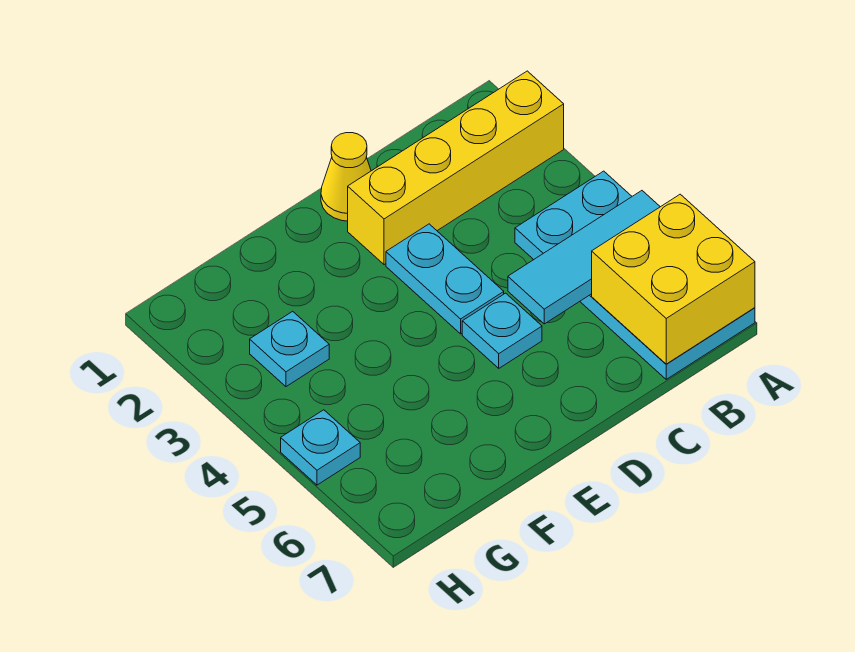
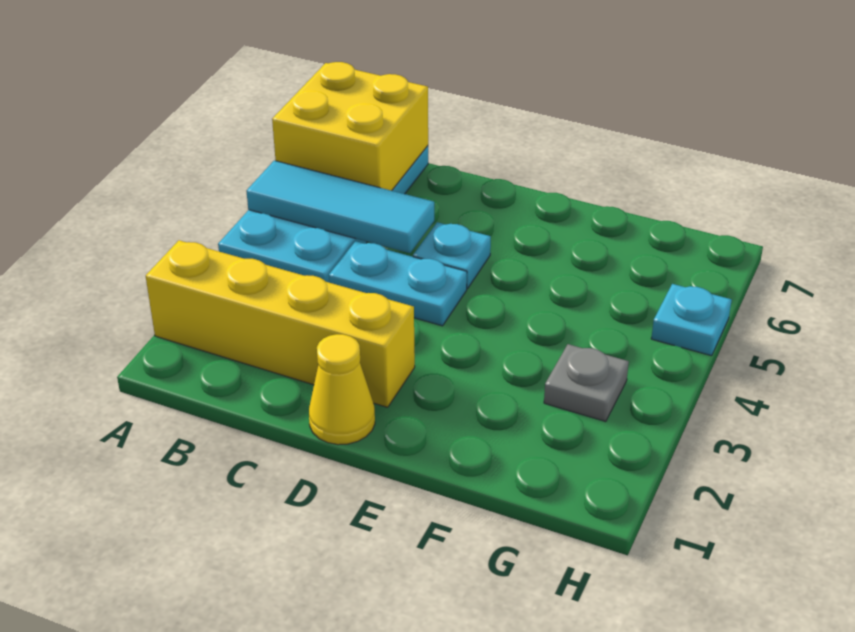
cyan 1x2 plate [386,224,504,334] -> cyan 1x2 plate turned to [329,241,467,326]
cyan 1x1 plate [250,311,329,387] -> grey 1x1 plate [544,344,629,422]

